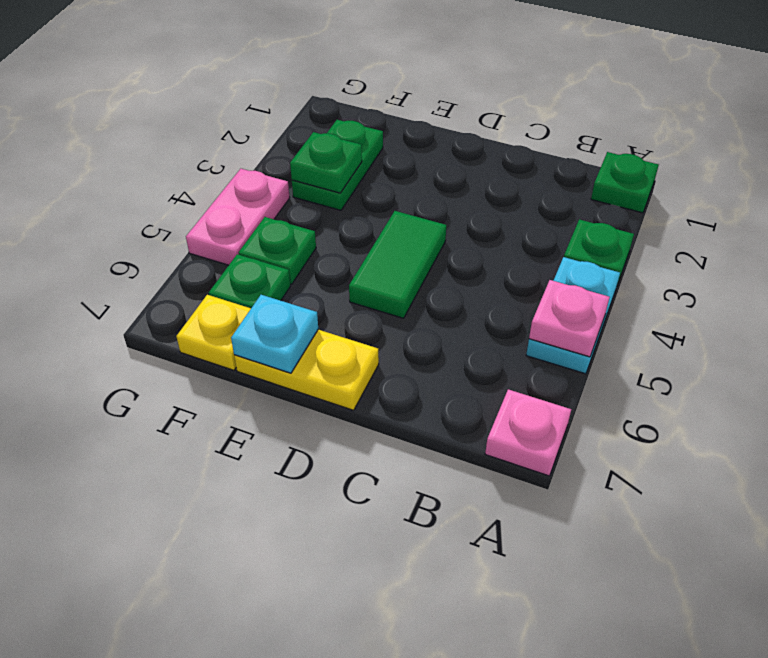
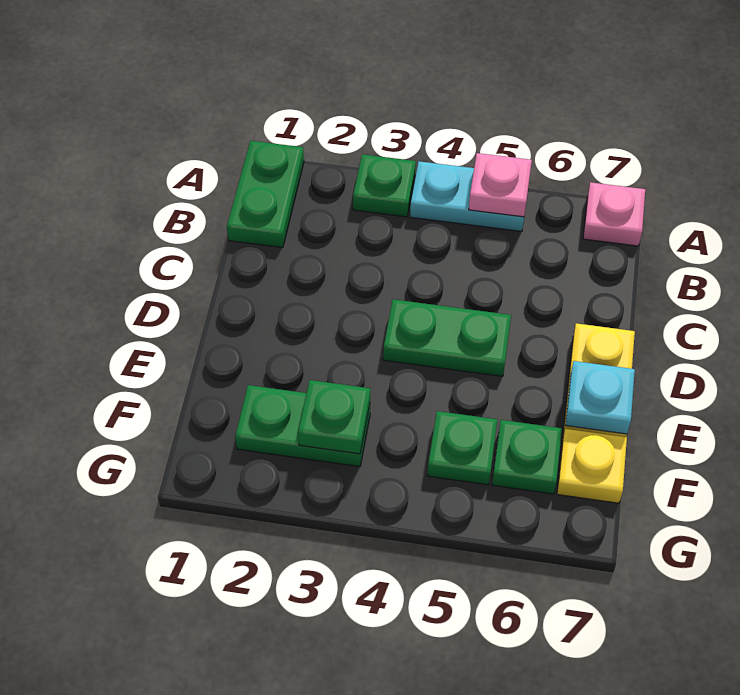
green 1x1 plate [591,152,659,213] -> green 1x2 plate [227,141,304,248]
green 1x2 tile [349,211,446,318] -> green 1x2 plate [383,299,511,376]
pink 1x2 plate [186,169,290,265] -> none

